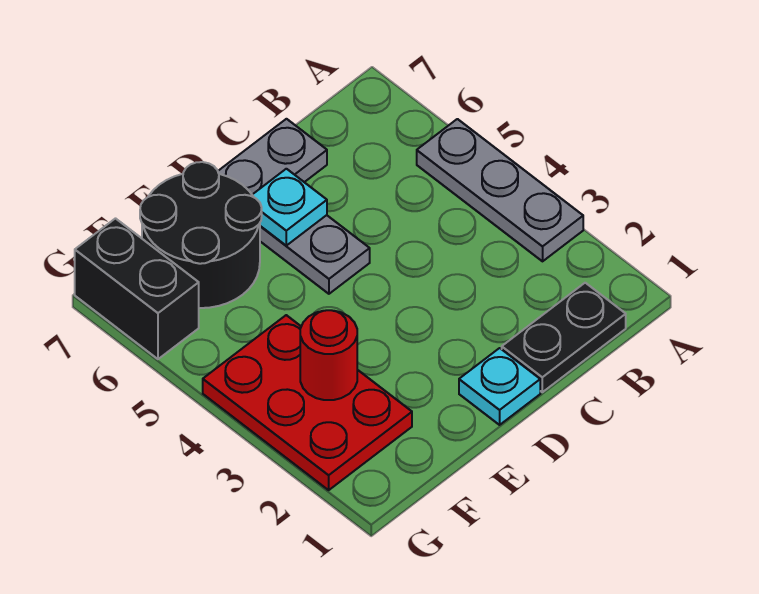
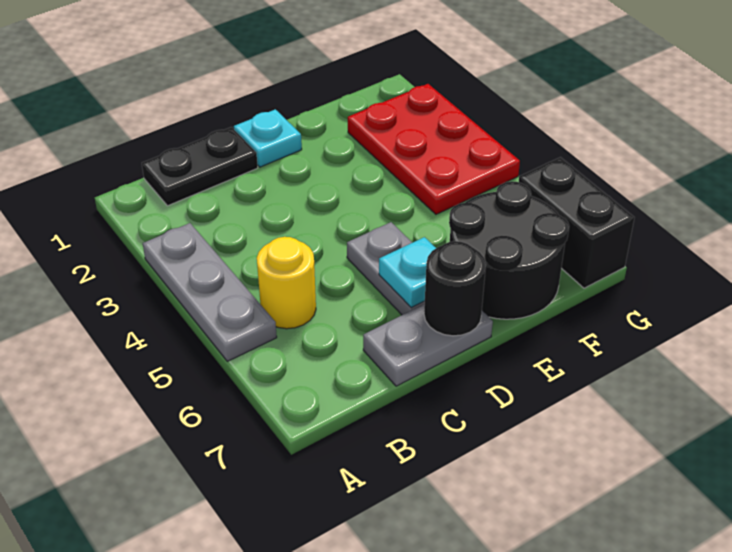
none -> yellow 1x1 round brick [257,237,316,329]
none -> black 1x1 round brick [424,241,486,336]
red 1x1 round brick [300,310,357,400] -> none

